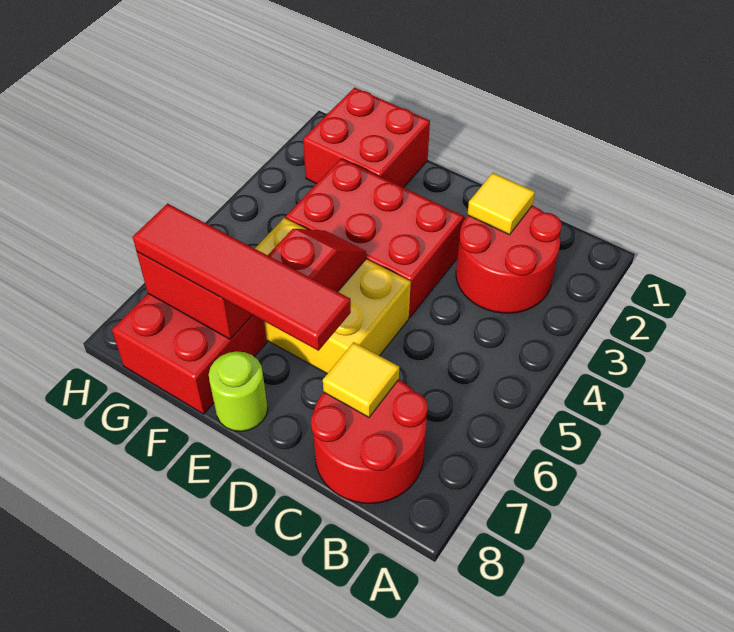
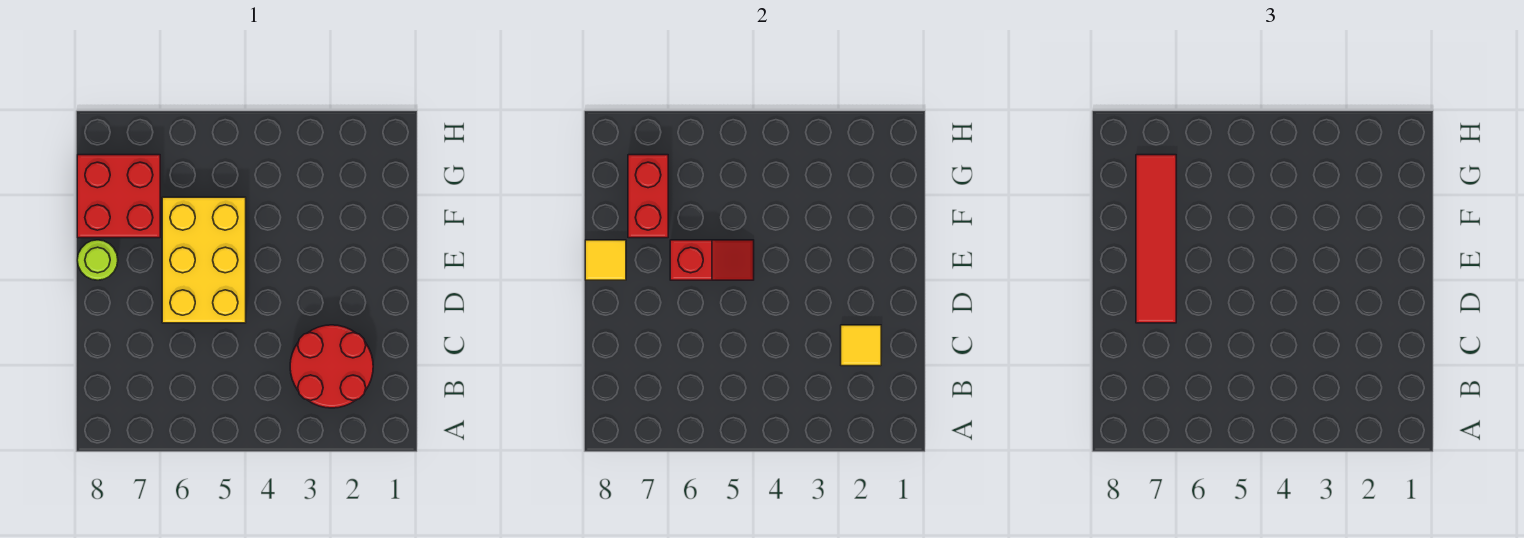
red 2x2 round brick [311,380,428,503] -> none
yellow 1x1 tile [323,342,399,417] -> yellow 1x1 tile moved to [585,240,626,280]
red 2x3 brick [286,159,464,317] -> none
red 2x2 brick [303,87,430,188] -> none

